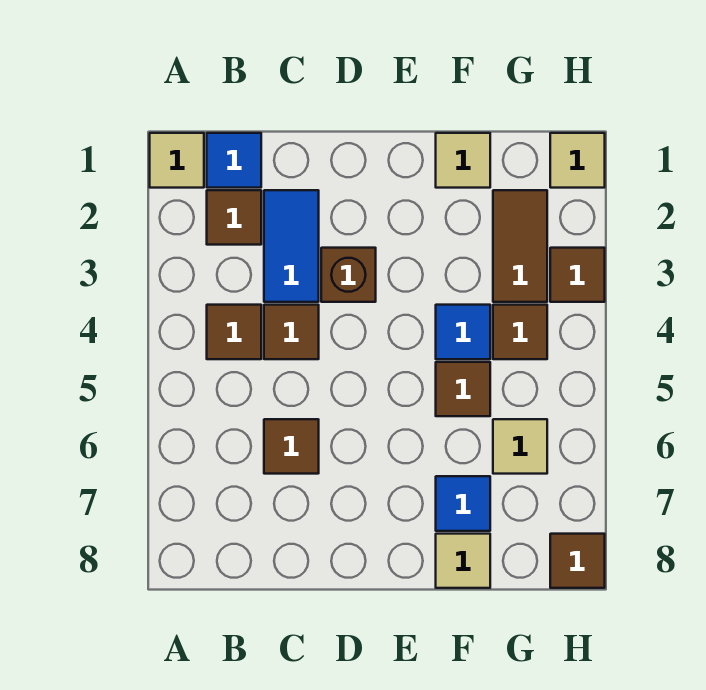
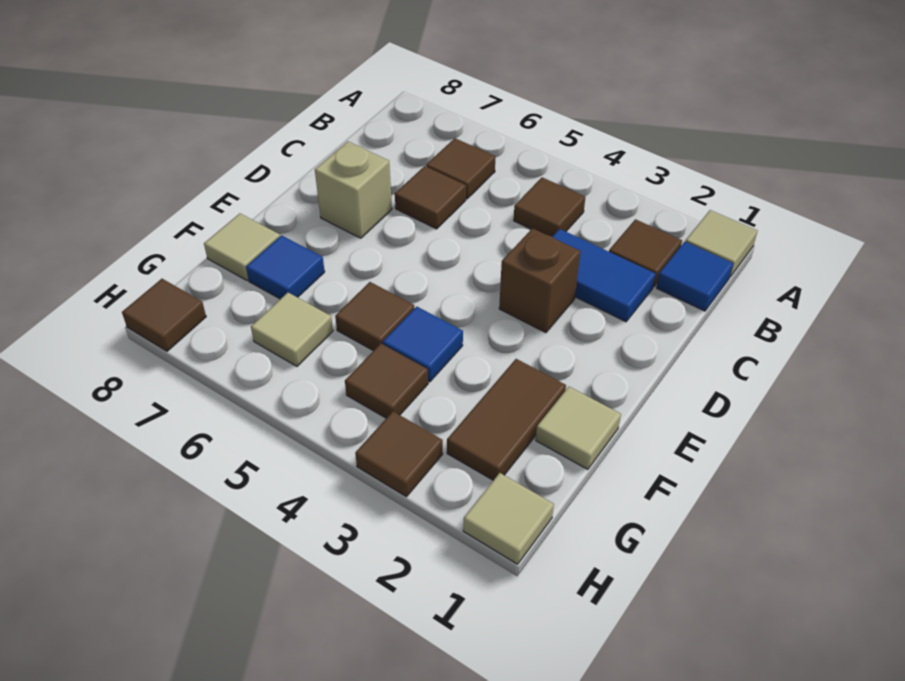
brown 1x1 tile [264,305,319,359] -> brown 1x1 tile moved to [426,138,495,199]
none -> tan 1x1 brick [315,141,392,238]
brown 1x2 tile [493,190,547,302] -> brown 1x2 tile turned to [447,359,566,480]

